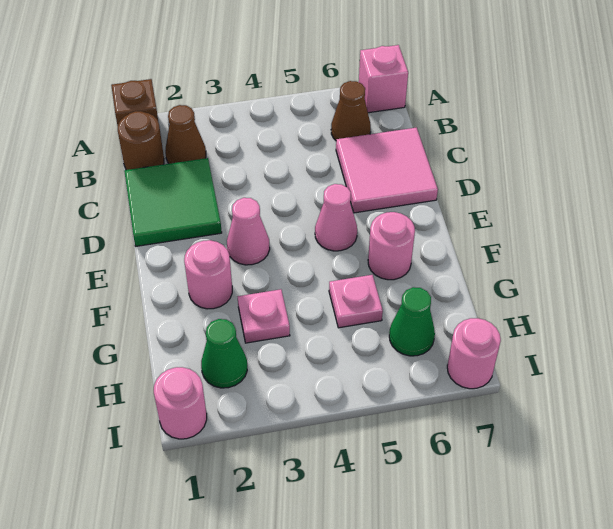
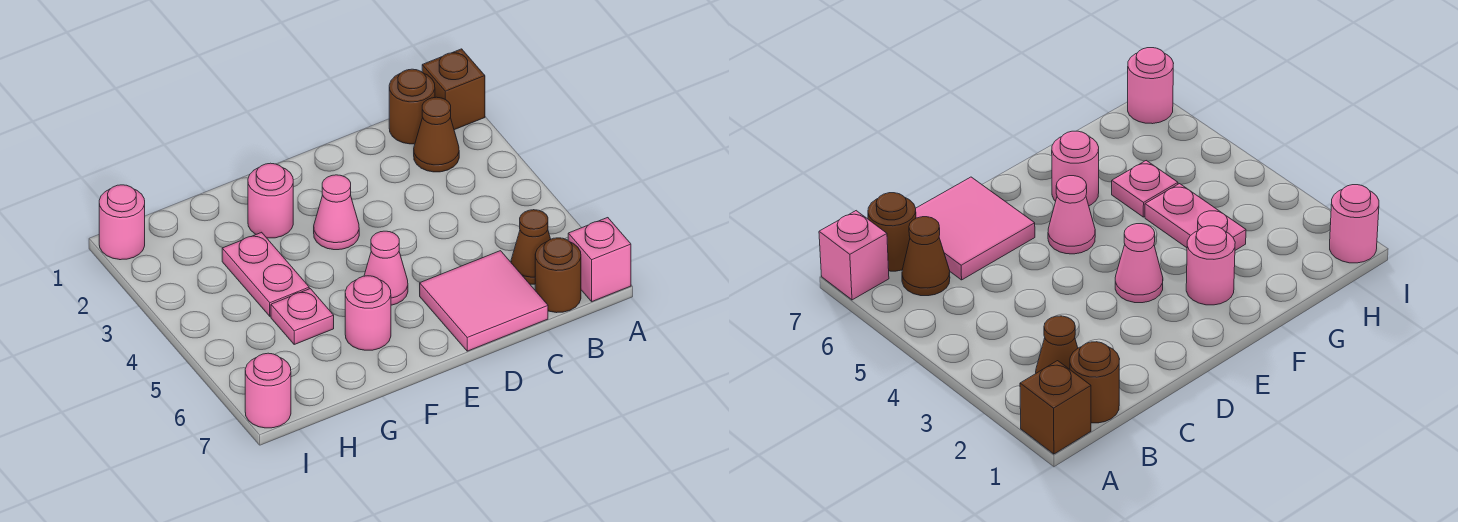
none -> brown 1x1 round brick [535,238,581,313]
green 2x2 tile [124,158,222,246] -> none
pink 1x1 plate [238,289,290,343] -> pink 1x2 plate [222,232,309,316]
green 1x1 cone [201,319,247,388] -> none
green 1x1 cone [389,287,435,356] -> none

